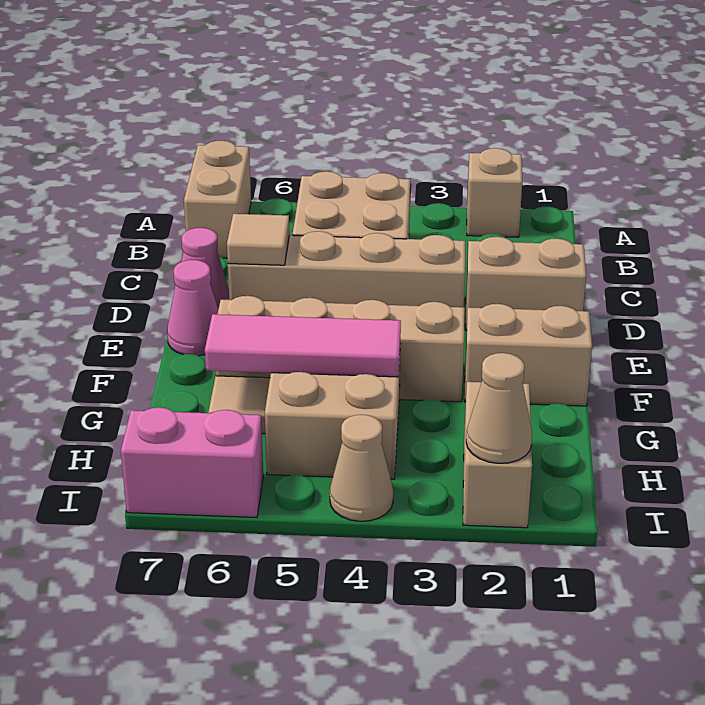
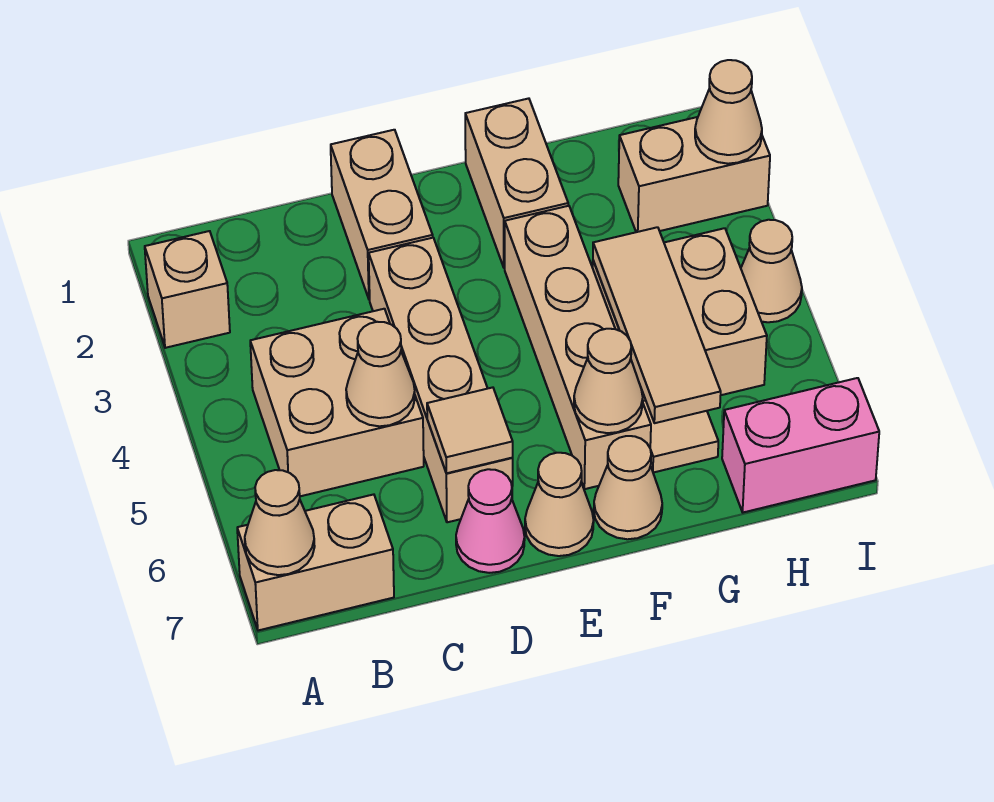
none -> tan 1x1 cone [245,470,315,575]
none -> tan 1x1 cone [346,322,415,426]
pink 1x1 cone [167,260,218,356] -> tan 1x1 cone [525,453,594,556]
none -> tan 1x1 cone [574,329,643,433]
none -> tan 1x1 cone [594,436,662,539]
pink 1x3 tile [205,314,401,377] -> tan 1x3 tile [593,227,721,423]
pink 1x2 brick [121,407,263,518] -> pink 1x2 brick turned to [722,378,879,512]

